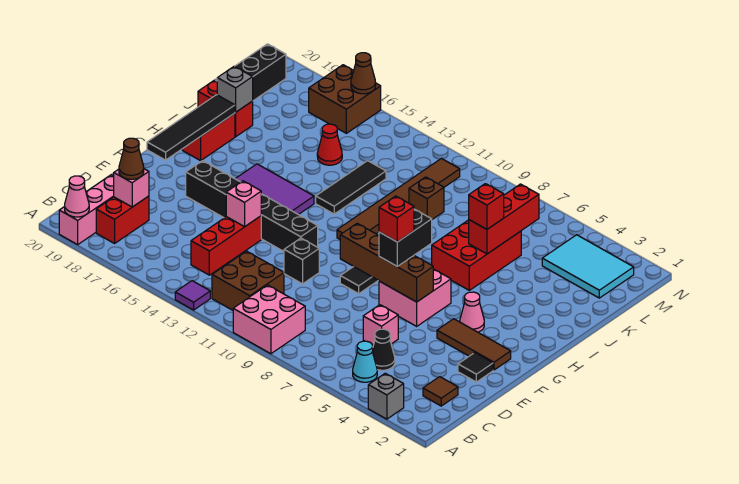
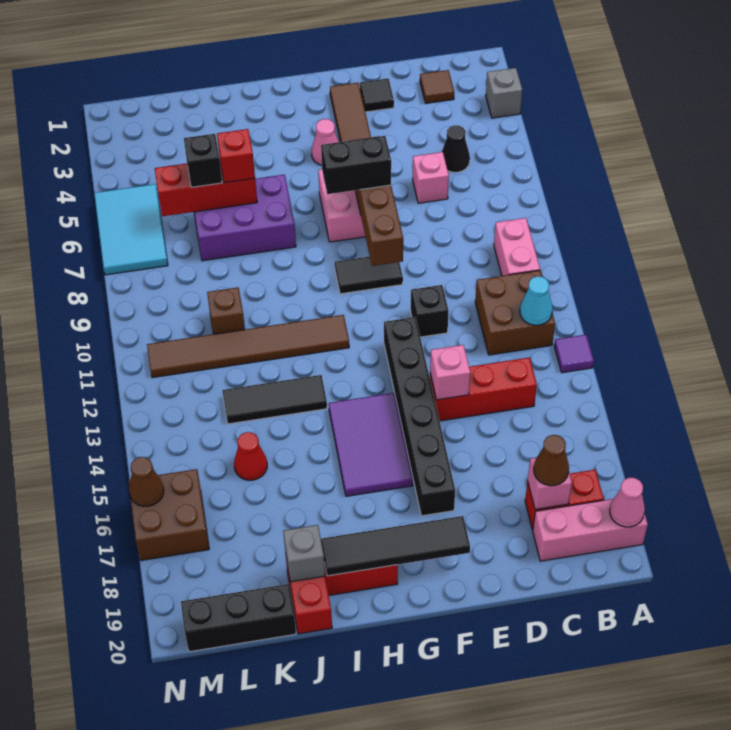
pink 2x2 brick [233,285,305,354] -> pink 1x2 brick [494,218,540,276]
cyan 1x1 cone [353,341,377,382] -> cyan 1x1 cone moved to [520,276,552,325]
red 1x1 brick [379,196,414,242] -> none
red 2x3 brick [432,220,521,290] -> purple 2x3 brick [194,175,296,261]
none -> black 1x1 brick [184,134,222,187]
cyan 2x3 tile [542,235,634,298] -> cyan 2x3 tile moved to [94,184,168,275]

